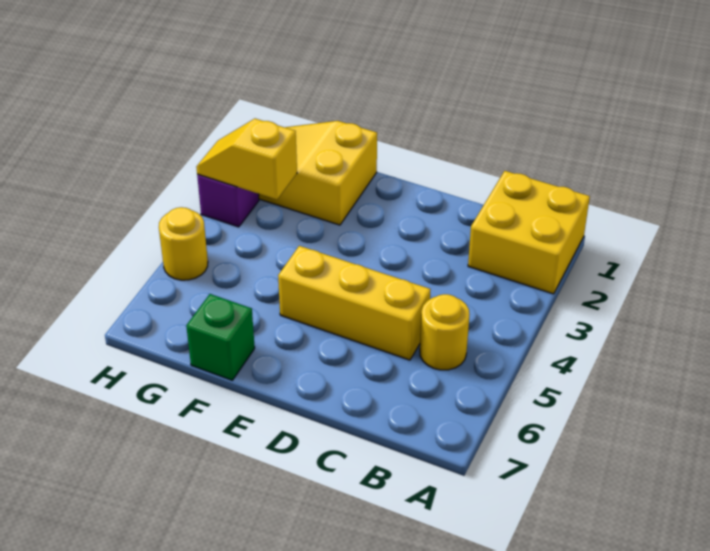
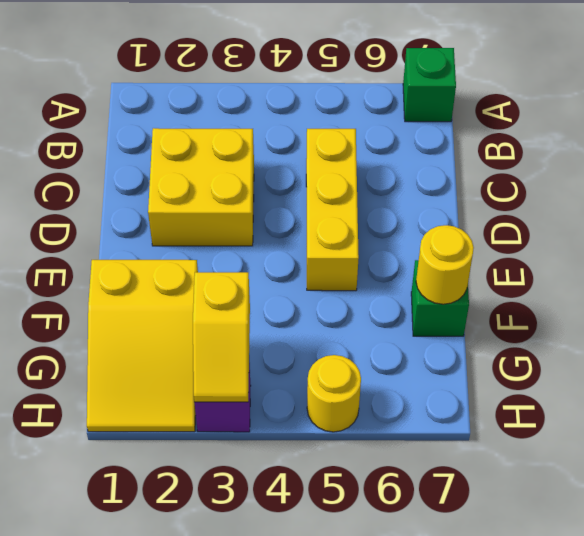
yellow 2x2 brick [468,171,590,294] -> yellow 2x2 brick moved to [148,128,254,246]
none -> green 1x1 brick [403,48,456,122]
yellow 1x1 round brick [420,294,470,370] -> yellow 1x1 round brick moved to [416,225,474,304]

